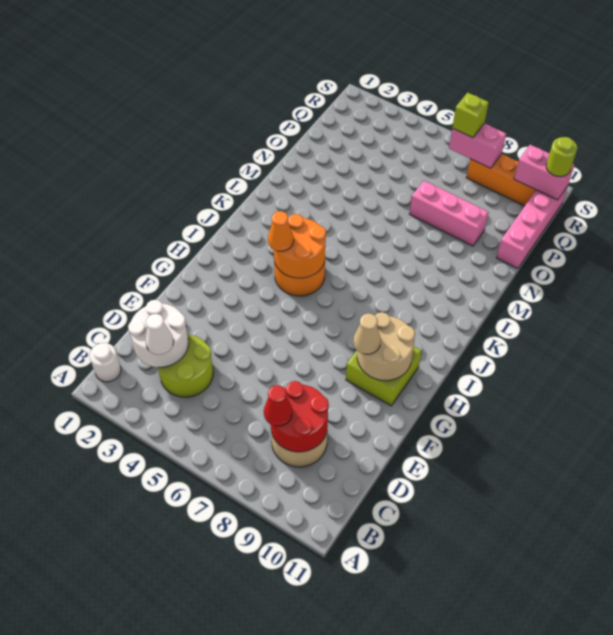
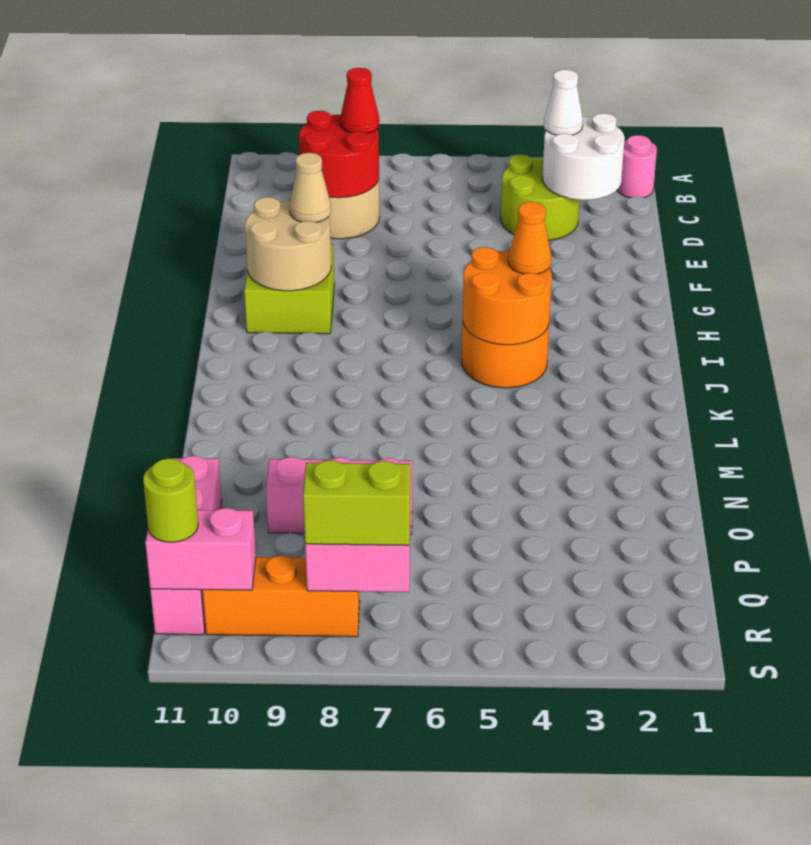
white 1x1 round brick [90,343,121,382] -> pink 1x1 round brick [617,135,657,198]
lime 1x1 brick [452,93,489,138] -> lime 1x2 brick [303,460,410,545]

